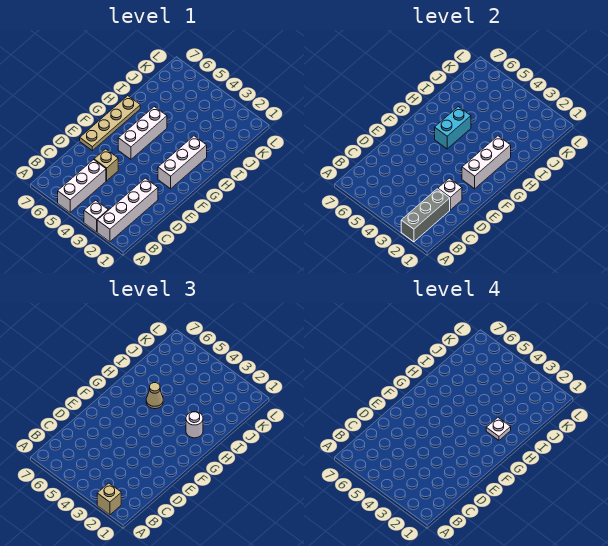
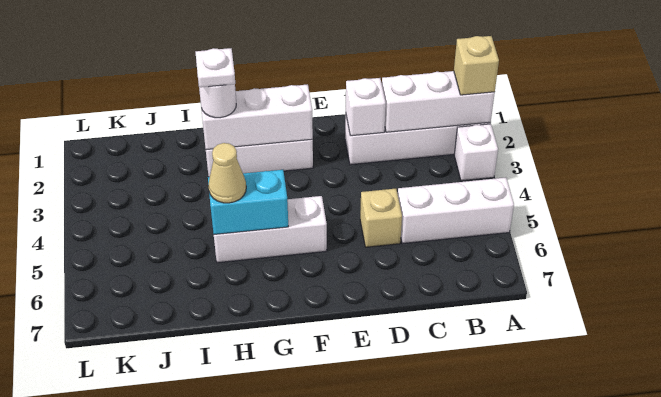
grey 1x3 brick [401,189,450,242] -> white 1x3 brick [382,71,495,132]
tan 1x4 plate [80,96,140,150] -> none

